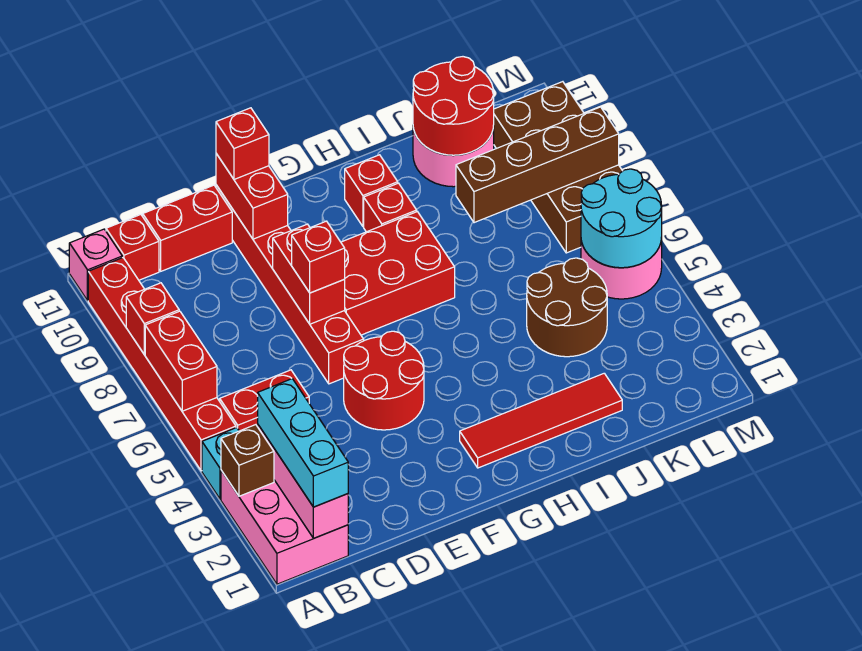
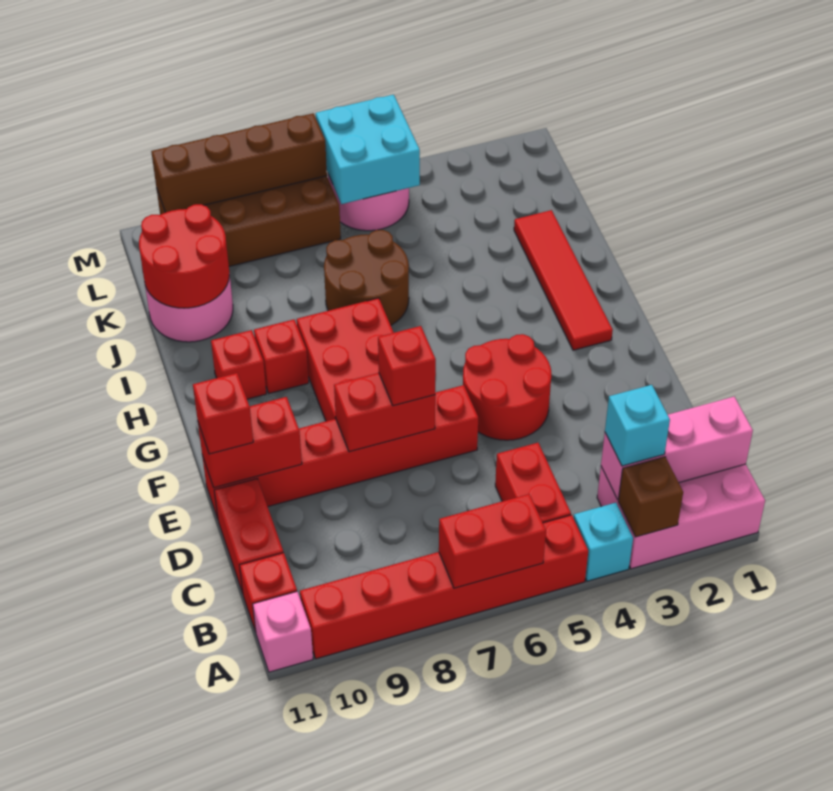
red 1x1 brick [126,283,179,354] -> none
cyan 1x3 brick [258,379,348,507] -> cyan 1x1 brick [605,385,670,466]
brown 2x2 round brick [527,258,607,357] -> brown 2x2 round brick moved to [324,230,409,325]
brown 1x4 brick [456,107,619,223] -> brown 1x4 brick turned to [151,113,327,212]
cyan 2x2 round brick [581,169,662,268] -> cyan 2x2 brick [316,95,420,204]

